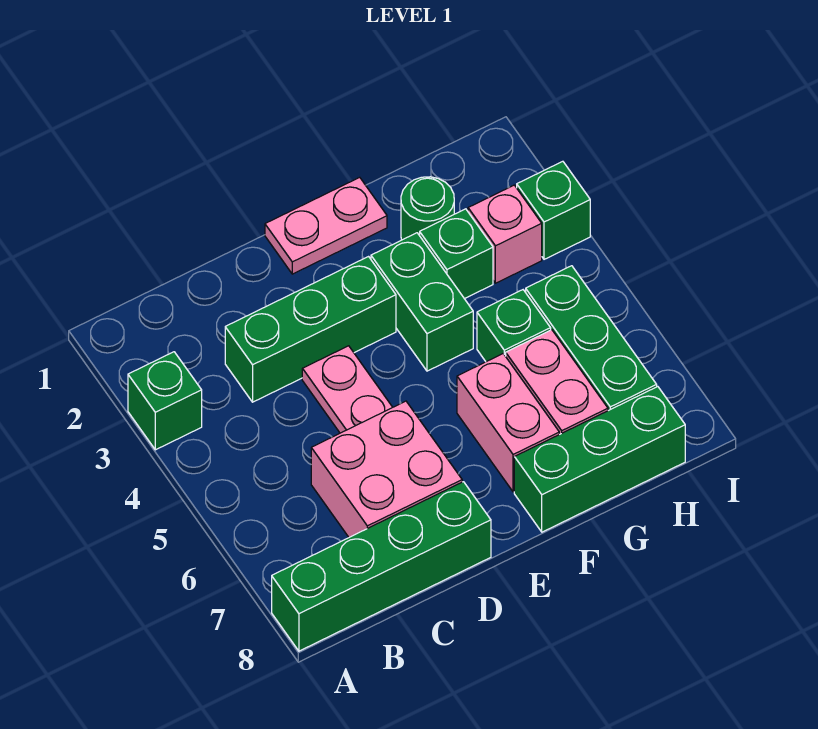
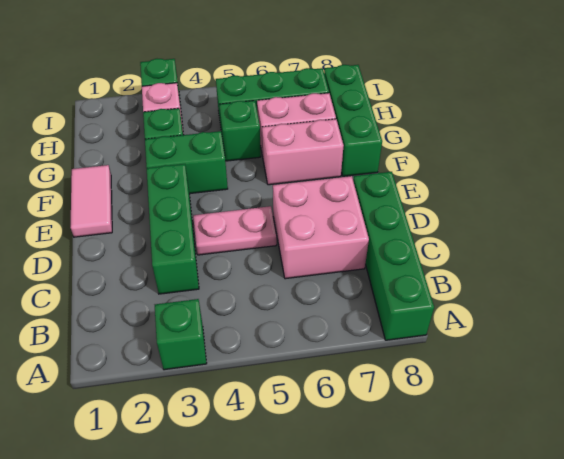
pink 1x2 plate [265,177,387,274] -> pink 1x2 tile [71,165,112,237]
green 1x1 round brick [401,177,454,240] -> none

